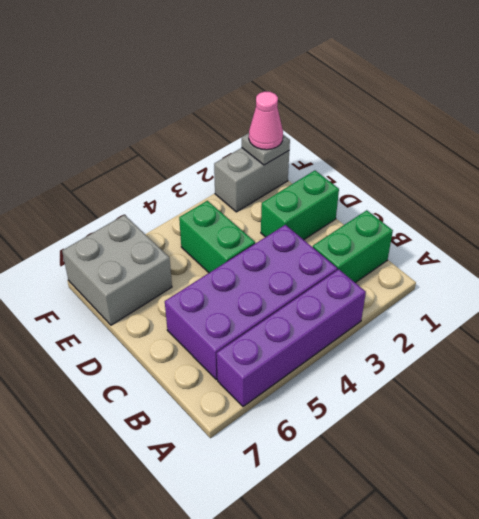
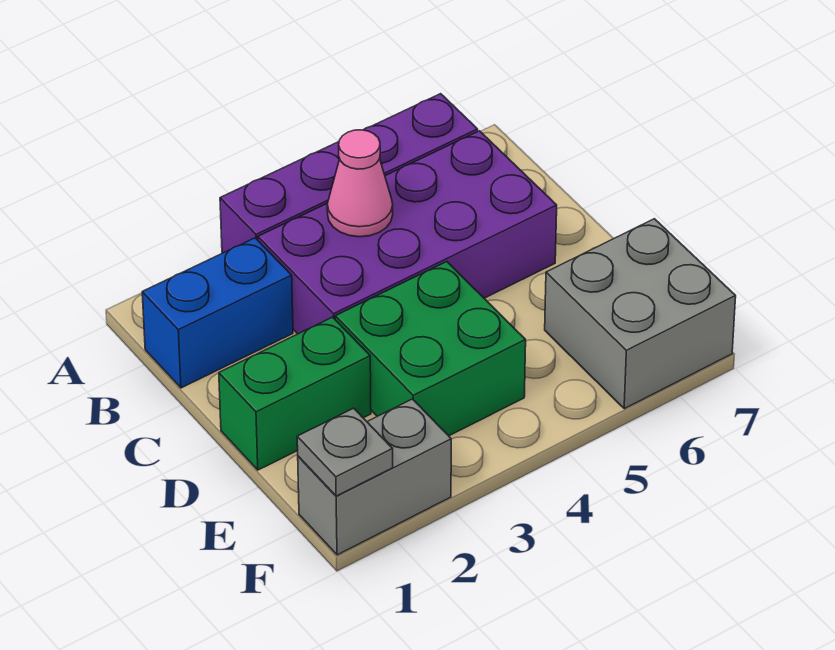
green 1x2 brick [313,210,393,283] -> blue 1x2 brick [142,238,293,388]
green 1x2 brick [179,201,255,273] -> green 2x2 brick [335,262,526,436]
pink 1x1 cone [249,92,283,150] -> pink 1x1 cone moved to [327,130,393,237]

